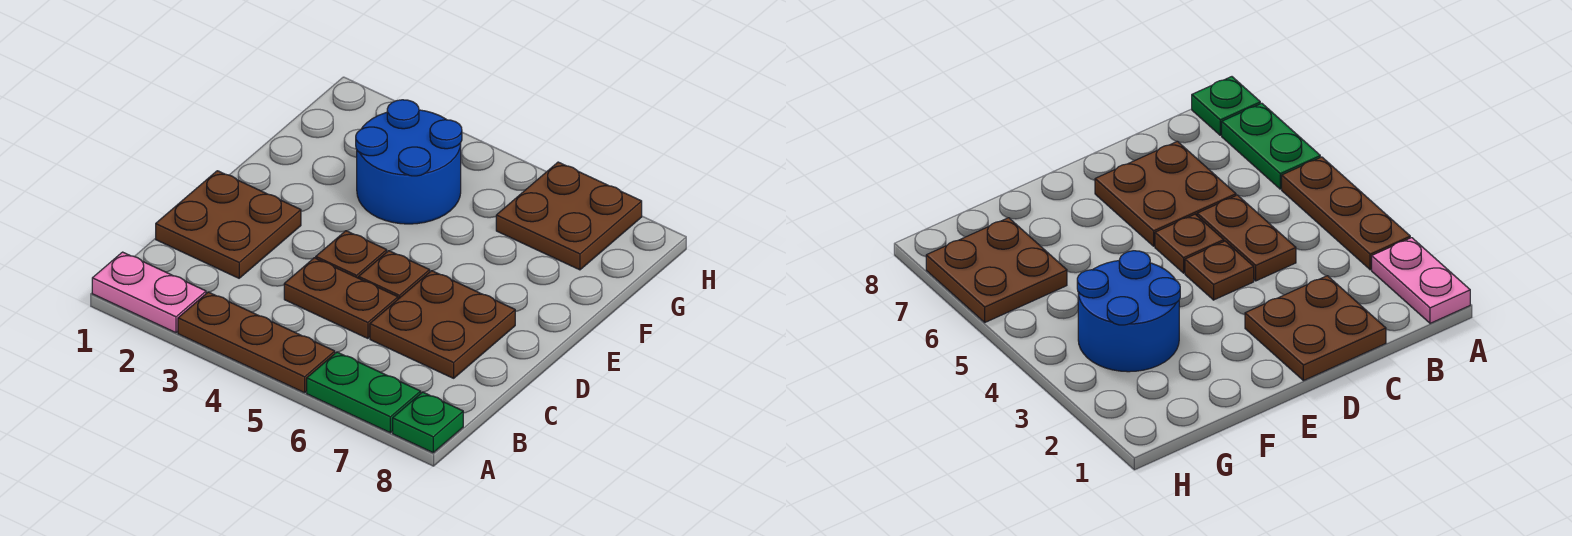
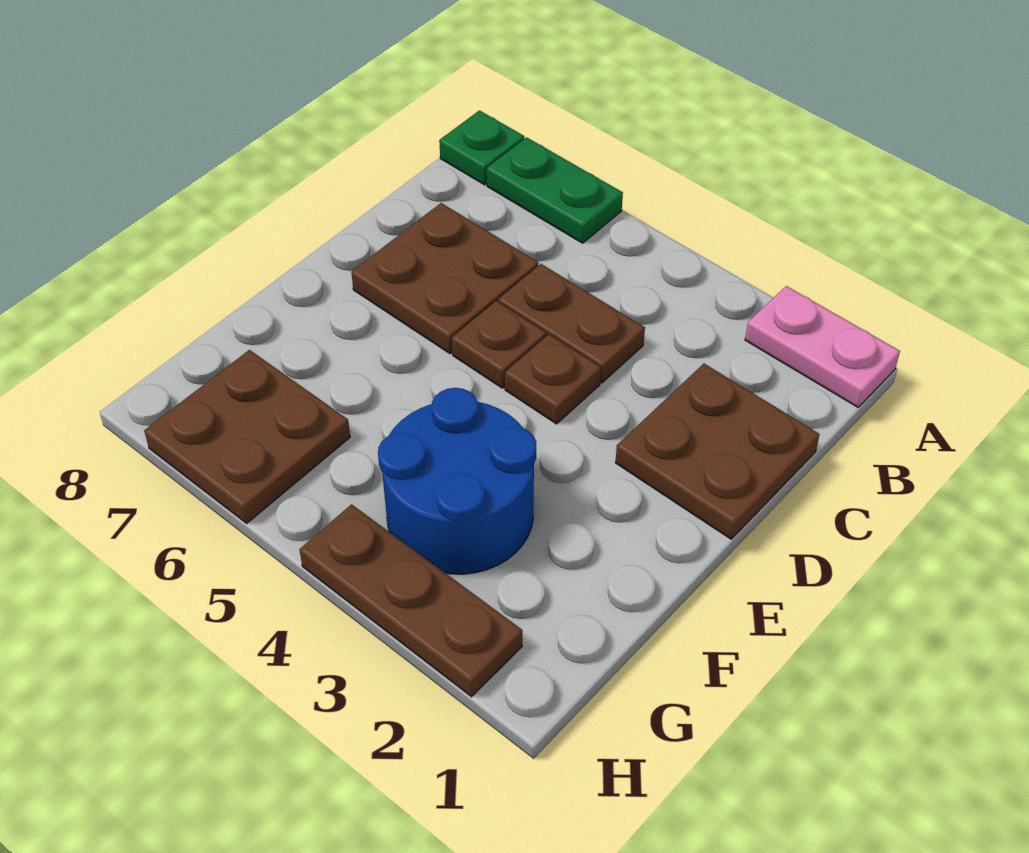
brown 1x3 plate [178,292,335,393] -> brown 1x3 plate moved to [299,504,522,697]

